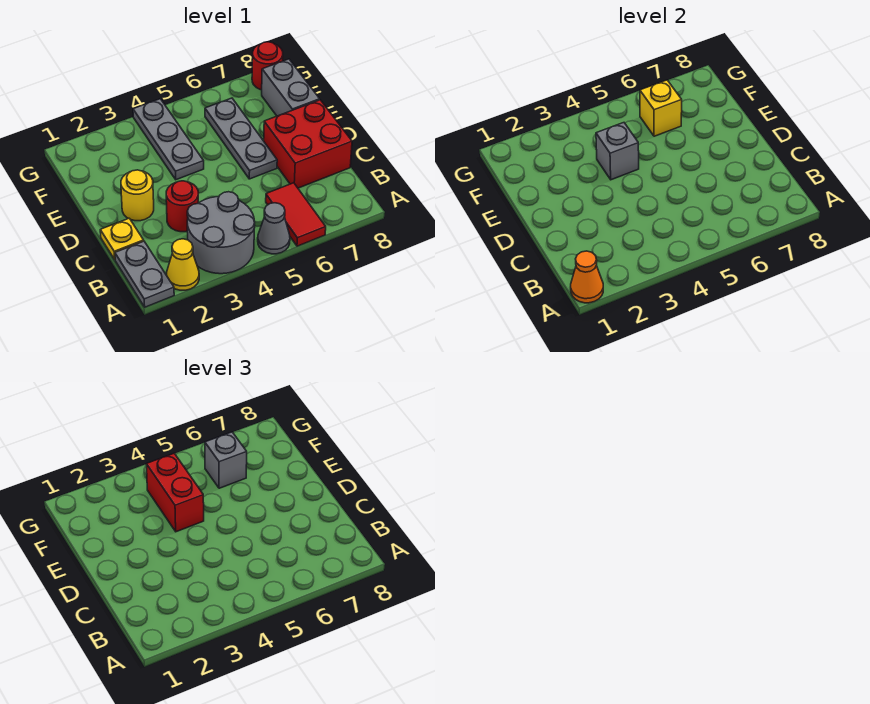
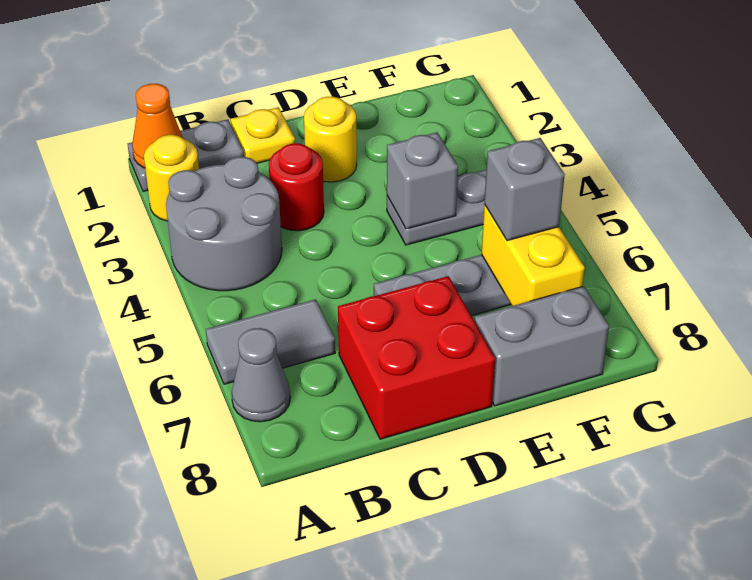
yellow 1x1 cone [167,239,199,290] -> yellow 1x1 round brick [144,135,199,221]
grey 1x1 cone [258,203,290,254] -> grey 1x1 cone moved to [231,328,290,422]
red 1x2 tile [266,183,326,246] -> grey 1x2 tile [206,299,335,384]
red 1x2 brick [146,453,204,532] -> none
yellow 1x1 brick [640,80,682,136] -> yellow 1x2 brick [481,205,585,306]
red 1x1 round brick [252,42,283,90] -> none

